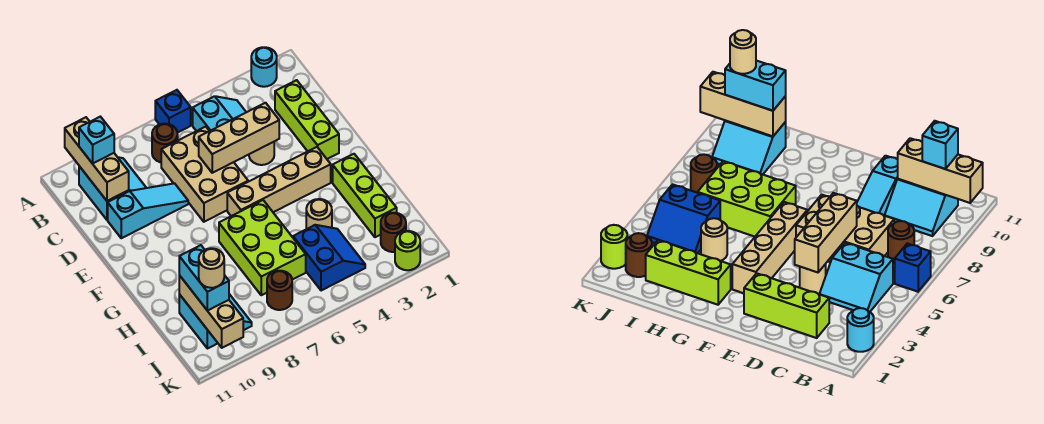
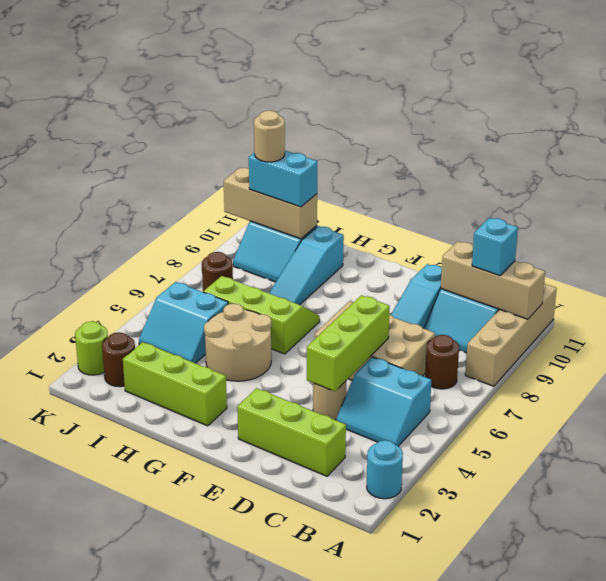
blue 1x1 brick [155,90,191,133] -> none
tan 1x3 brick [199,103,279,173] -> lime 1x3 brick [307,295,390,391]
tan 1x4 brick [227,147,331,216] -> tan 1x4 brick moved to [465,283,557,386]
lime 2x3 brick [219,200,306,295] -> lime 2x3 slope [203,276,320,354]
tan 1x1 round brick [306,199,332,229] -> tan 2x2 round brick [204,304,272,381]
none -> cyan 1x3 slope [269,226,344,305]
blue 2x2 slope [293,225,365,291] -> cyan 2x2 slope [139,282,228,363]

